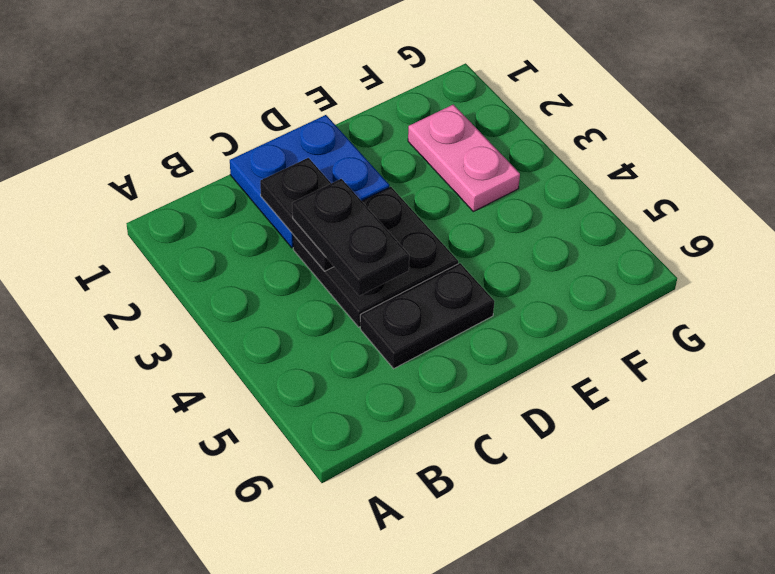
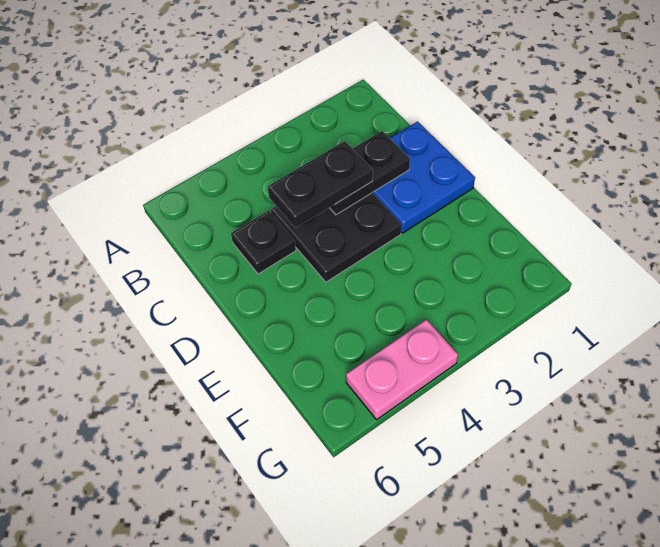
black 1x2 plate [360,263,495,369] -> black 1x1 plate [231,211,296,274]
pink 1x2 plate [408,105,520,212] -> pink 1x2 plate moved to [346,320,458,420]

